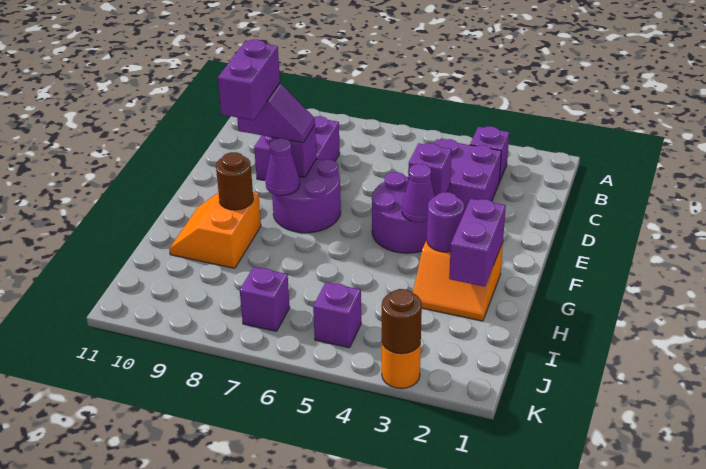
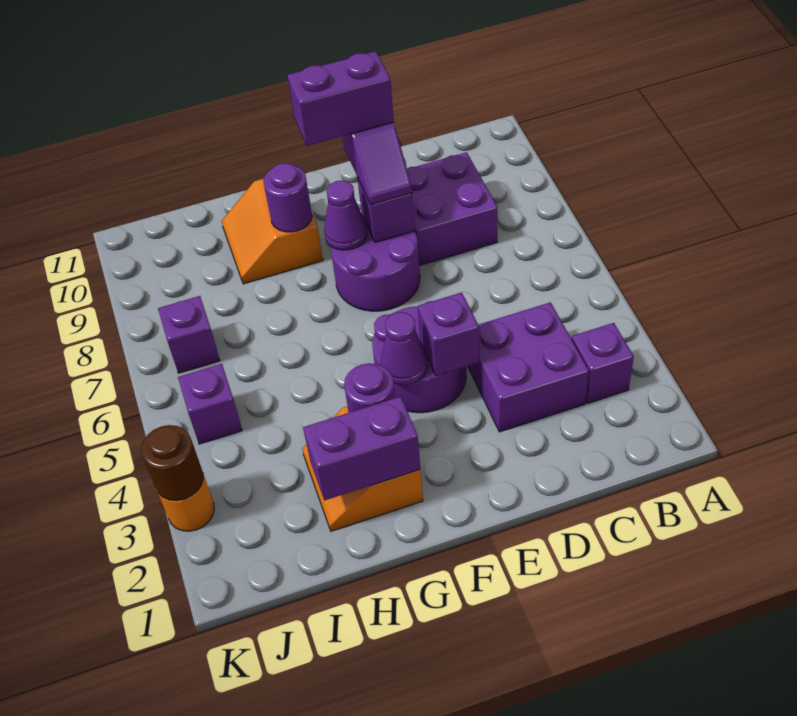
orange 2x2 slope [169,192,261,268] -> orange 2x2 slope turned to [222,179,323,284]
brown 1x1 round brick [216,152,253,210] -> purple 1x1 round brick [263,163,312,232]

